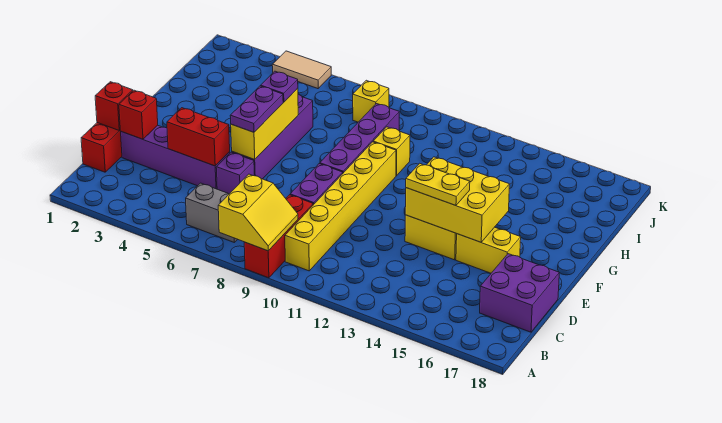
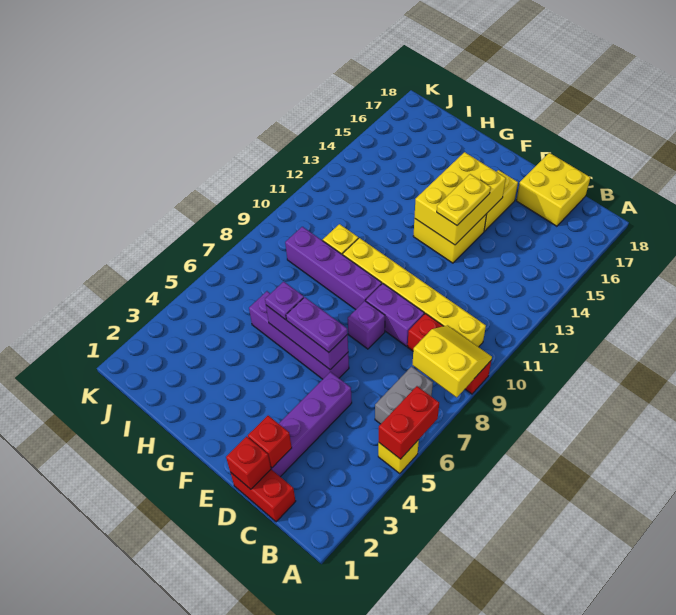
purple 2x2 brick [480,254,559,332] -> yellow 2x2 brick [516,153,590,226]
red 1x2 brick [167,108,230,166] -> red 1x2 brick moved to [379,386,439,459]
purple 1x1 brick [216,152,254,194] -> purple 1x1 brick moved to [348,301,385,349]
yellow 1x3 brick [231,88,298,160] -> purple 1x3 brick [266,305,348,370]
yellow 1x1 brick [353,80,389,122] -> yellow 1x1 brick moved to [378,440,419,473]
tan 1x2 tile [272,51,331,89] -> none

